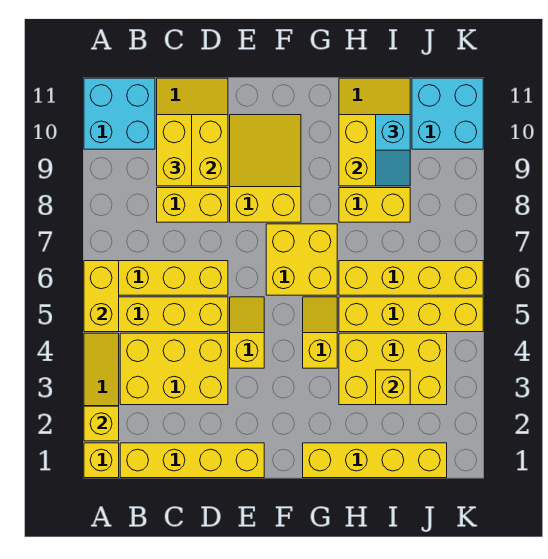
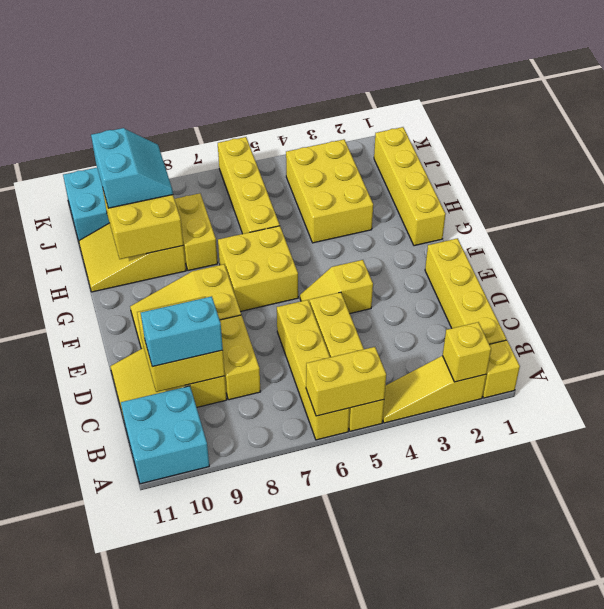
yellow 2x3 brick [120,333,228,405] -> none
yellow 1x2 brick [157,115,192,186] -> cyan 1x2 brick [141,296,223,367]
yellow 1x2 slope [303,297,337,368] -> none
yellow 1x4 brick [339,297,483,332] -> none
yellow 1x1 brick [376,370,410,405] -> none
cyan 1x2 slope [376,115,410,186] -> cyan 2x2 slope [91,128,173,208]

